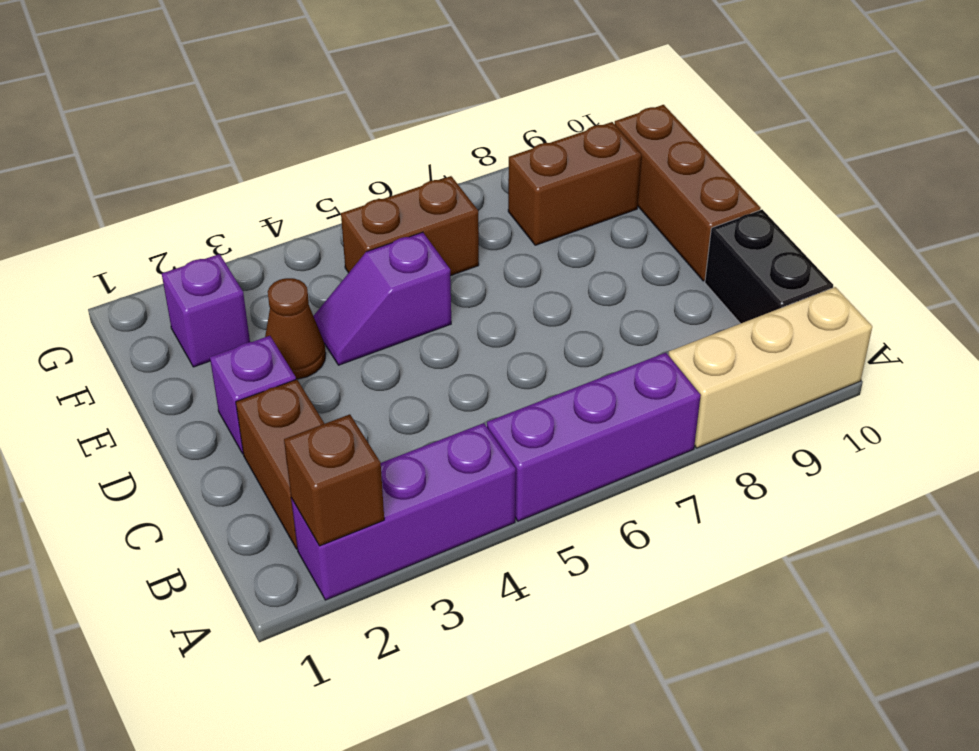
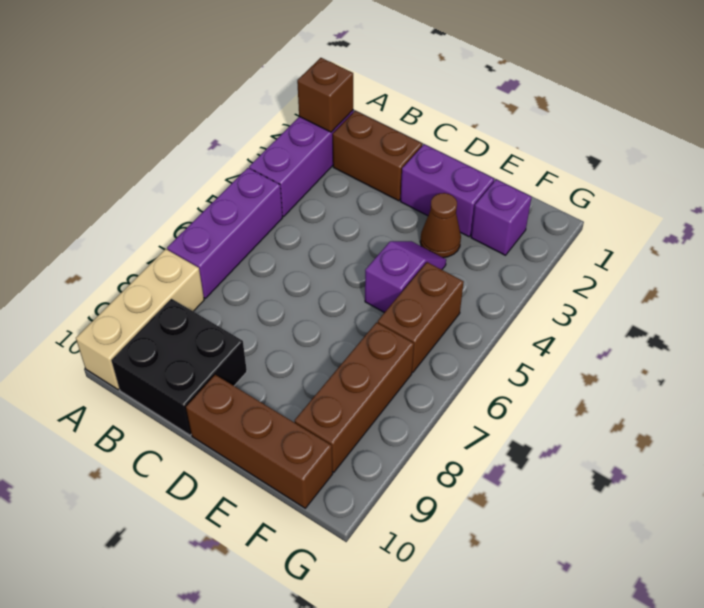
black 1x2 brick [705,209,833,324] -> black 2x2 brick [111,299,247,435]
purple 1x1 brick [210,336,296,454] -> purple 1x2 brick [400,144,494,237]
brown 1x2 brick [508,122,641,245] -> brown 1x3 brick [295,322,414,472]

